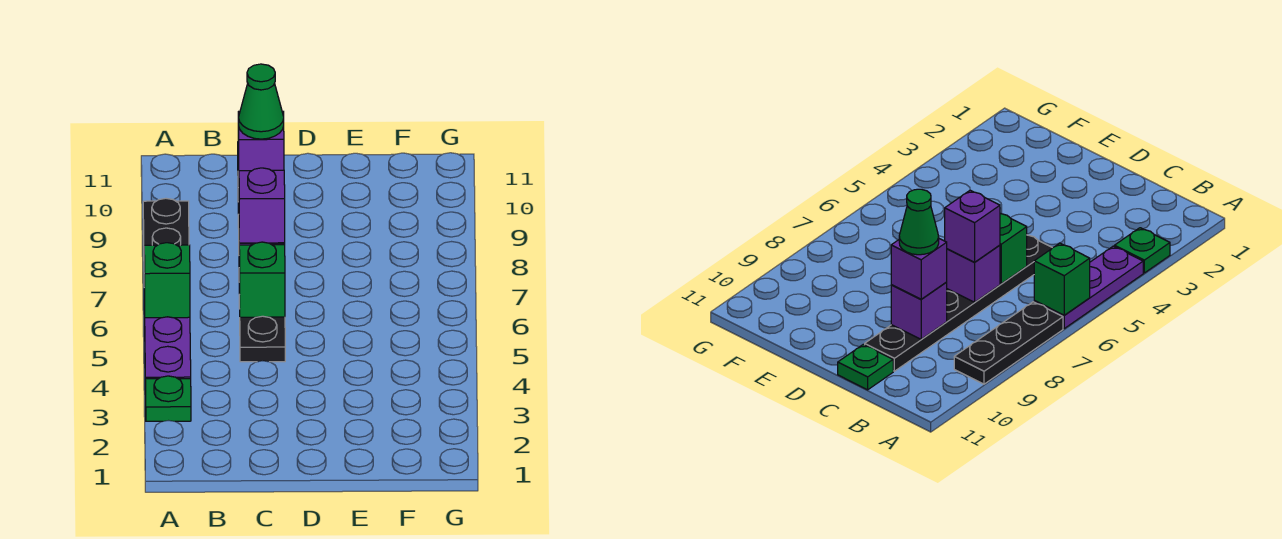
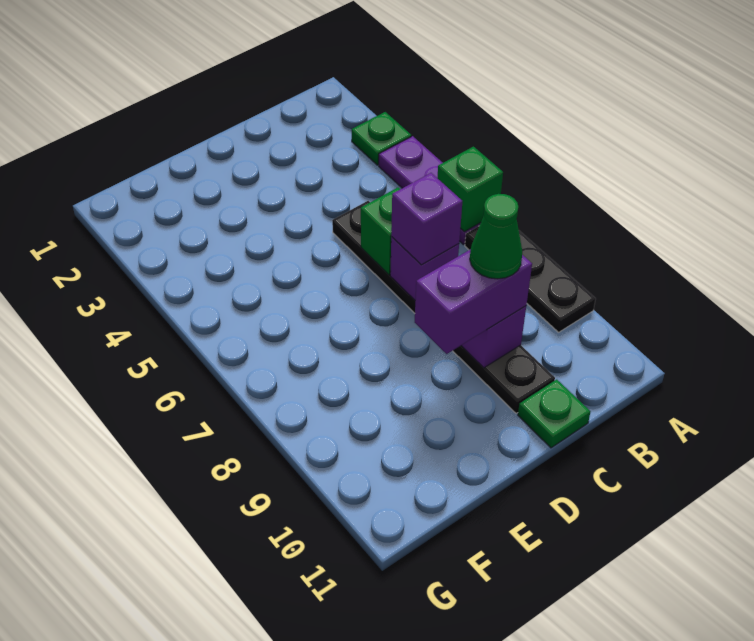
purple 1x1 brick [238,111,284,171] -> purple 1x2 brick [415,249,532,354]

